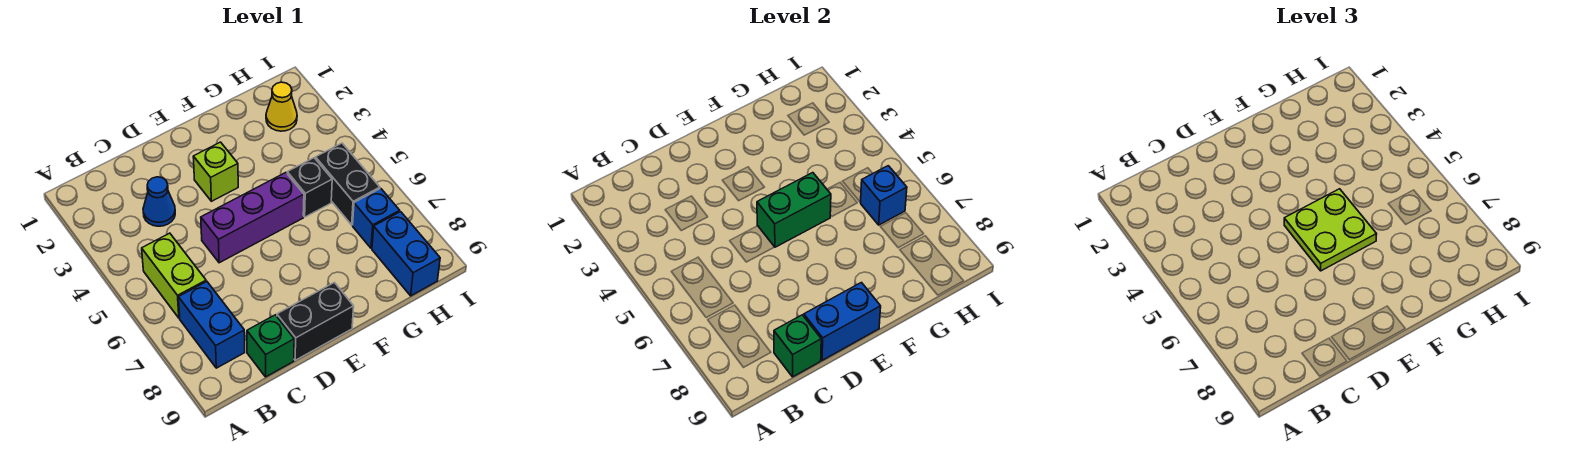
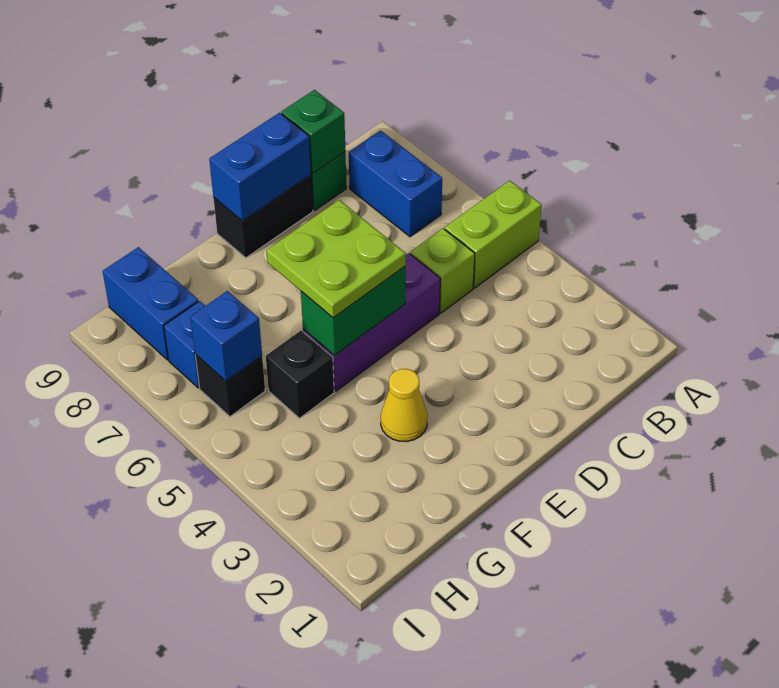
lime 1x2 brick [142,233,206,318] -> lime 1x2 brick turned to [445,181,541,288]
blue 1x1 cone [143,177,175,226] -> none
lime 1x1 brick [193,142,238,201] -> lime 1x1 brick moved to [410,229,475,313]
yellow 1x1 cone [266,82,297,131] -> yellow 1x1 cone moved to [381,369,427,442]
black 1x2 brick [315,143,380,225] -> black 1x1 brick [195,354,265,417]

